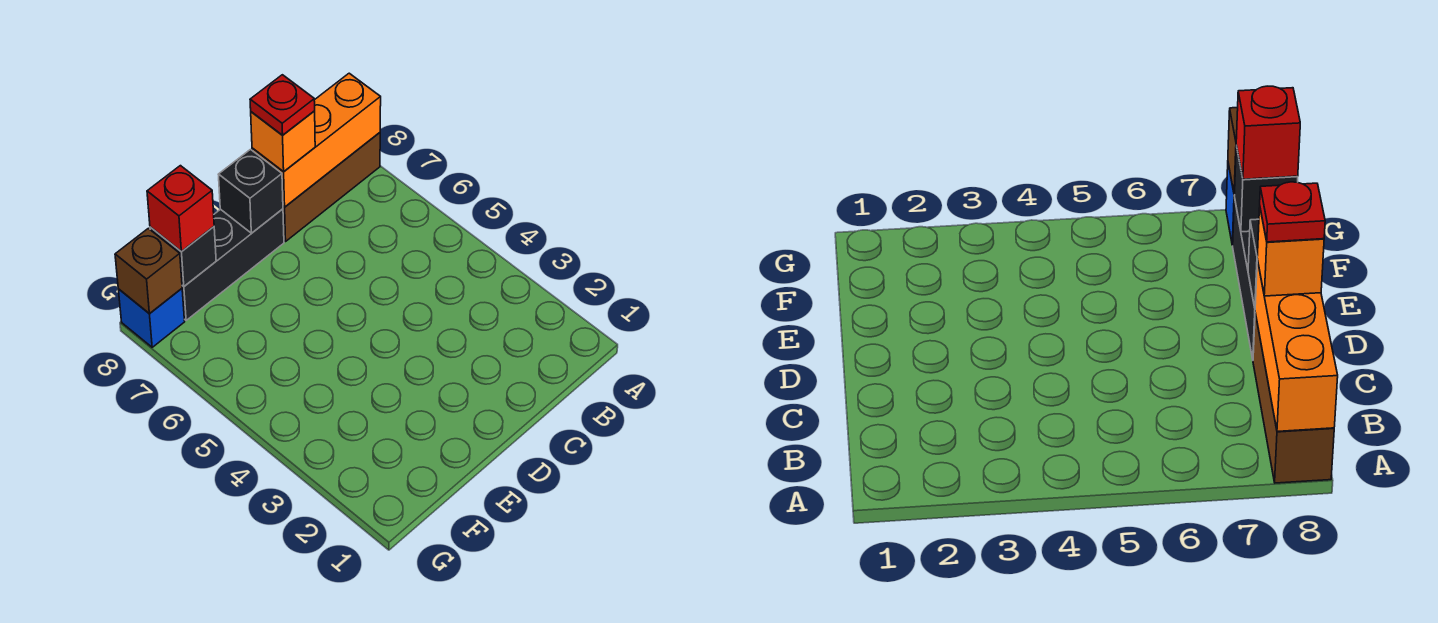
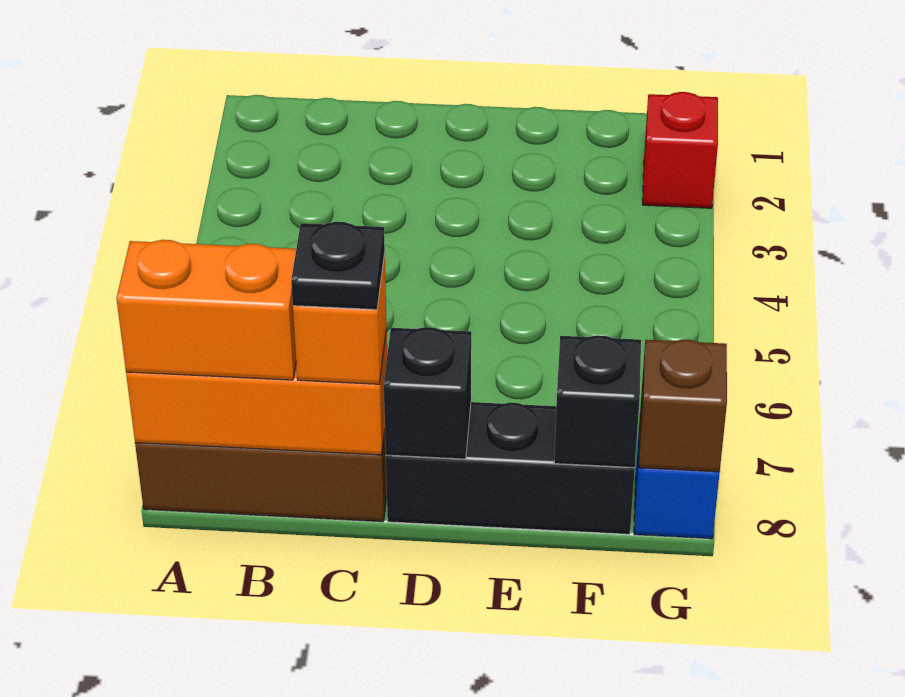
none -> orange 1x2 brick [116,240,296,380]
red 1x1 plate [250,75,315,135] -> black 1x1 plate [291,222,385,310]
red 1x1 brick [147,166,214,252] -> red 1x1 brick moved to [643,92,718,208]

